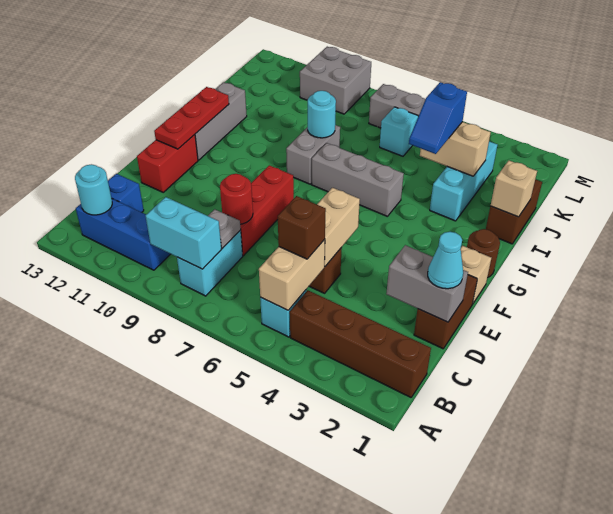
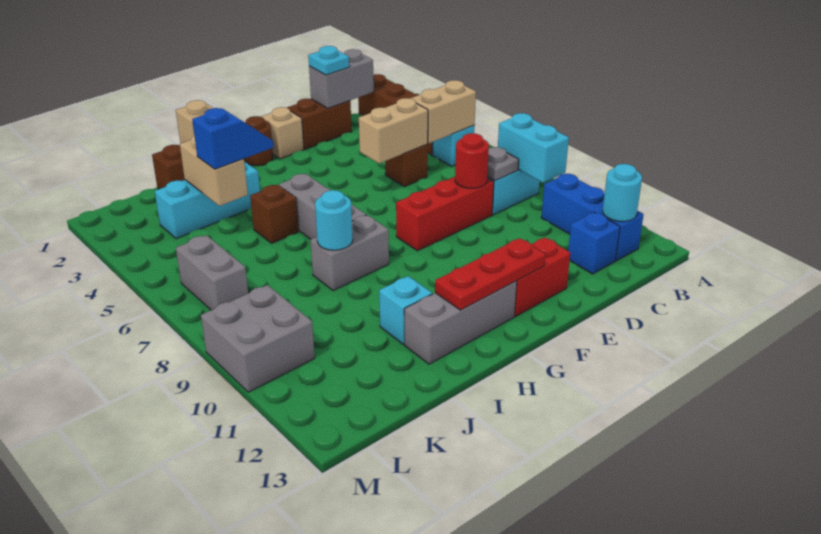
brown 1x1 brick [278,196,326,259] -> brown 1x1 brick moved to [250,185,299,243]
grey 1x2 brick [386,245,468,322] -> grey 1x2 brick turned to [309,49,374,108]
cyan 1x1 cone [428,232,463,289] -> cyan 1x1 plate [308,46,349,75]
cyan 1x1 brick [380,107,418,156] -> cyan 1x1 brick moved to [379,276,432,345]

